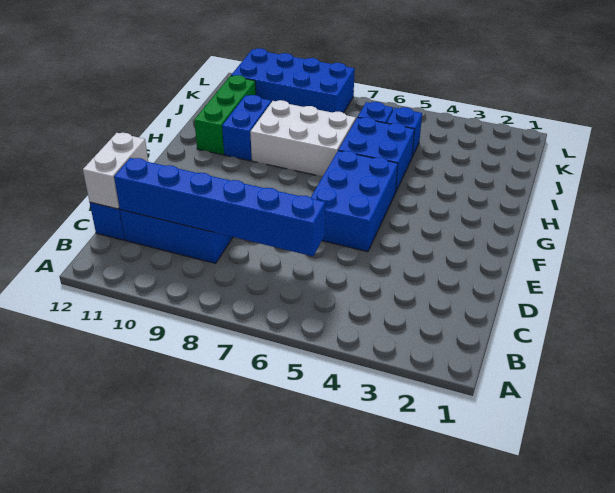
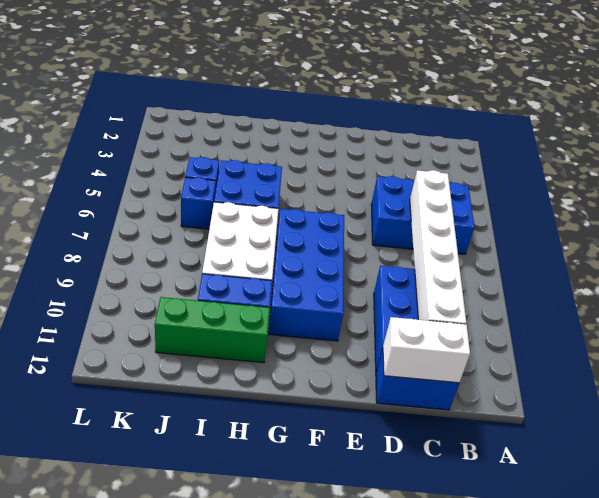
blue 1x6 brick [114,158,325,256] -> white 1x6 brick [410,170,466,324]
blue 2x3 brick [311,151,398,252] -> blue 2x3 brick moved to [371,176,474,254]
blue 2x4 brick [231,48,355,113] -> blue 2x4 brick moved to [269,209,344,341]

